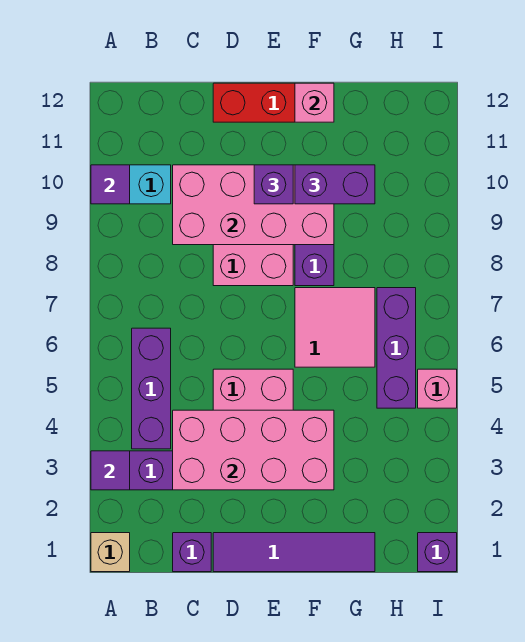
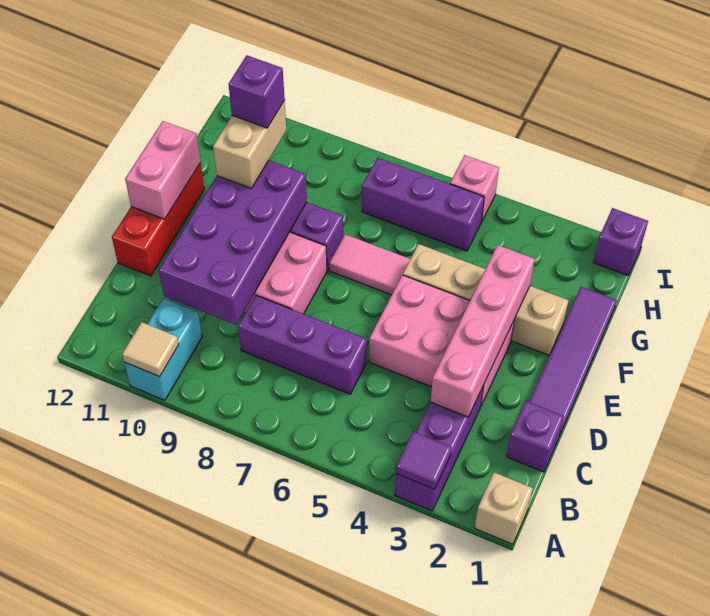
purple 1x1 tile [91,165,130,204] -> tan 1x1 tile [122,322,179,376]
purple 1x3 brick [132,328,171,449] -> purple 1x3 brick moved to [238,295,367,394]
pink 2x4 brick [173,410,334,490] -> pink 1x4 brick [431,245,535,417]
pink 2x4 brick [173,165,334,245] -> purple 2x4 brick [159,160,307,325]
purple 1x1 brick [254,165,293,204] -> purple 1x1 brick moved to [229,55,285,128]
none -> tan 1x4 brick [403,244,569,355]
pink 2x2 tile [295,288,375,367] -> pink 1x2 tile [329,234,410,295]
purple 1x2 brick [295,165,375,204] -> tan 1x2 brick [213,101,286,188]
pink 1x1 brick [295,83,334,122] -> pink 1x2 brick [125,121,201,219]

